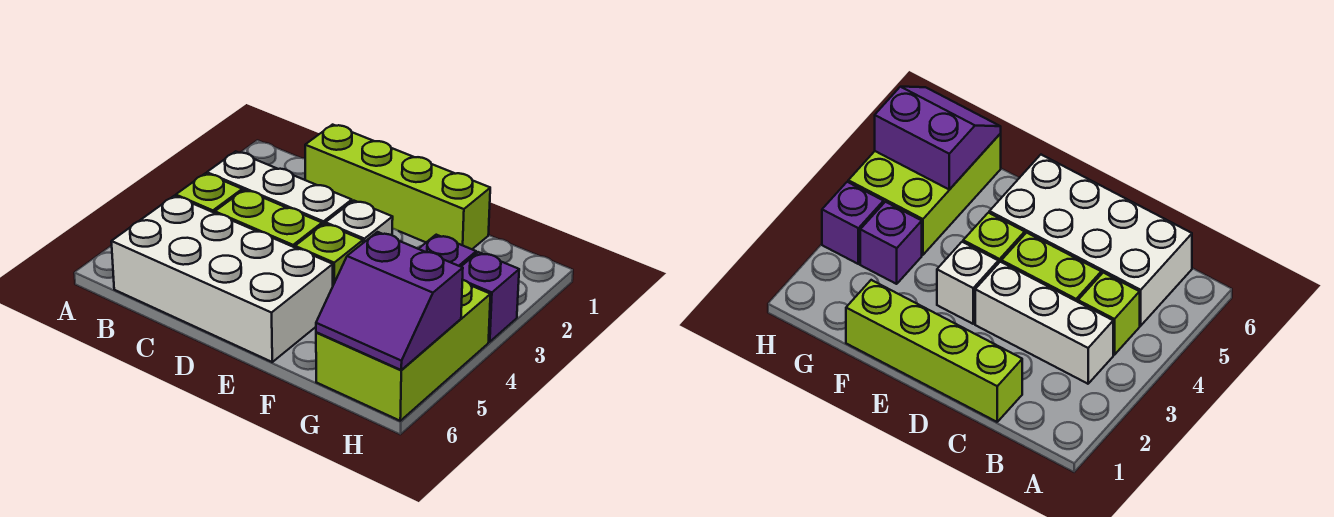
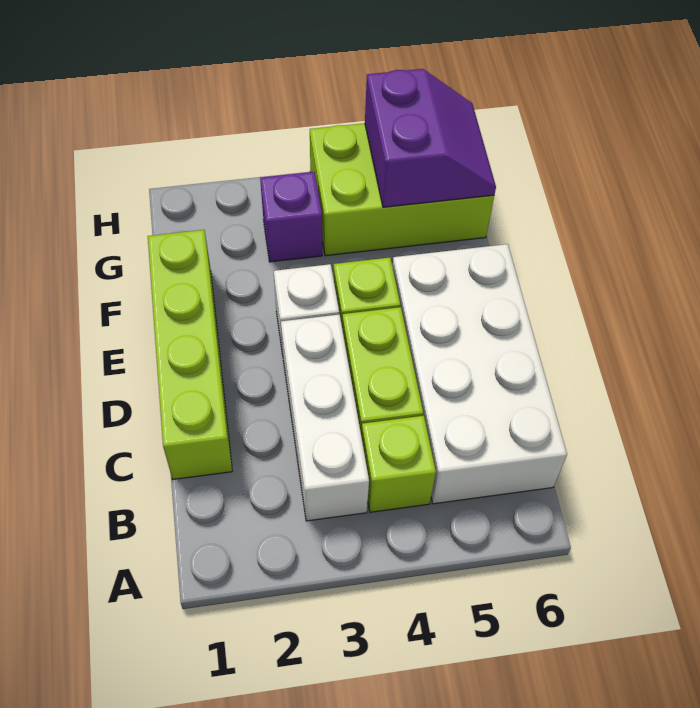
purple 1x1 brick [461,252,519,342] -> none

